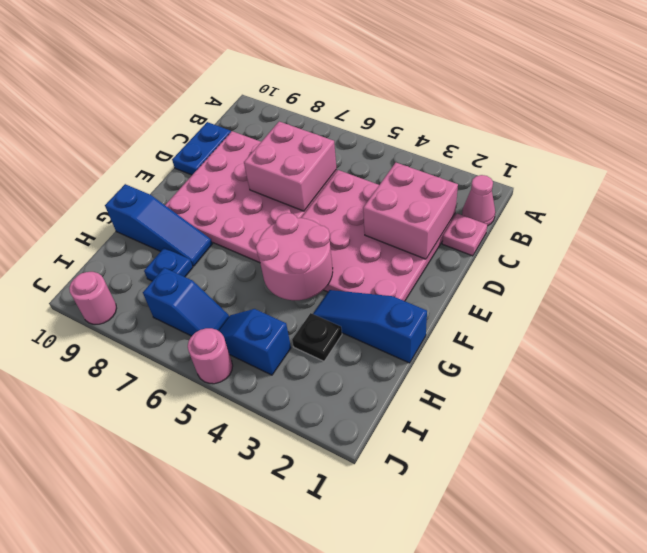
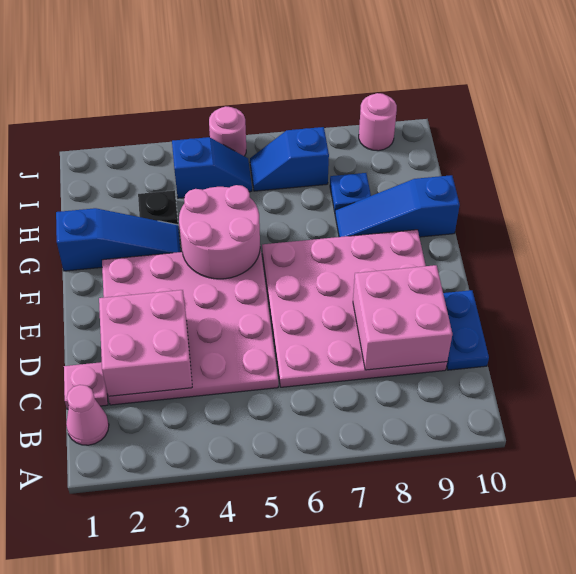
pink 2x2 brick [244,122,337,211] -> pink 2x2 brick moved to [353,265,452,370]

